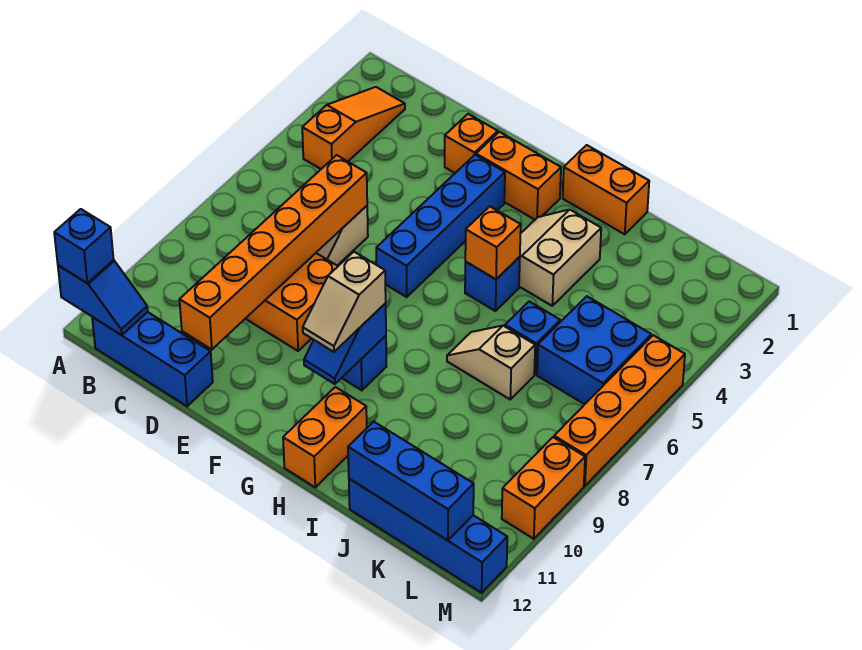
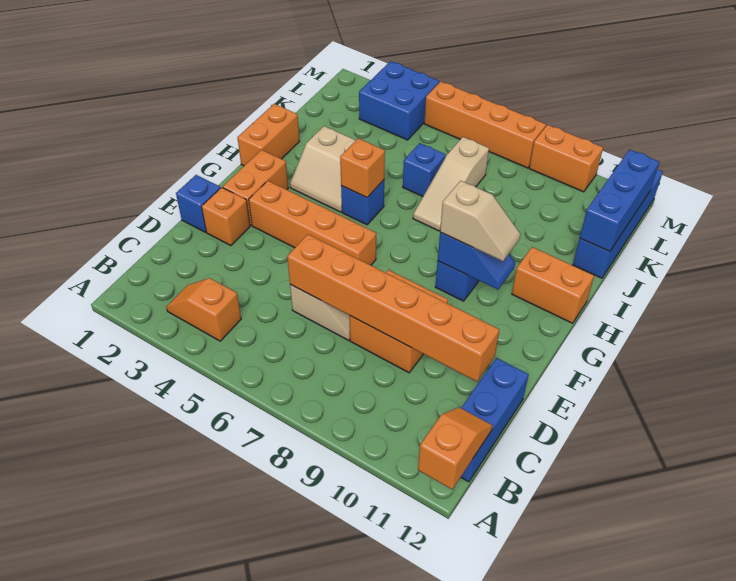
blue 1x2 slope [58,260,148,335] -> orange 1x2 slope [418,407,492,489]
blue 1x1 brick [54,209,114,283] -> blue 1x1 brick moved to [176,175,220,232]
orange 1x3 slope [302,87,405,169] -> orange 1x2 slope [166,278,241,341]
blue 1x4 brick [376,155,505,297] -> orange 1x4 brick [249,181,376,265]
tan 1x2 slope [447,326,535,399] -> tan 1x3 slope [413,137,489,231]
blue 2x2 brick [537,296,651,404] -> blue 2x2 brick moved to [359,61,439,140]

